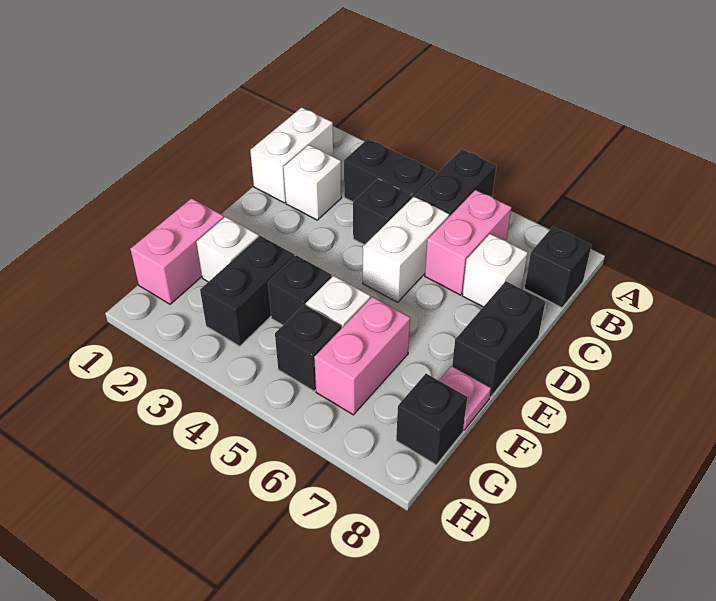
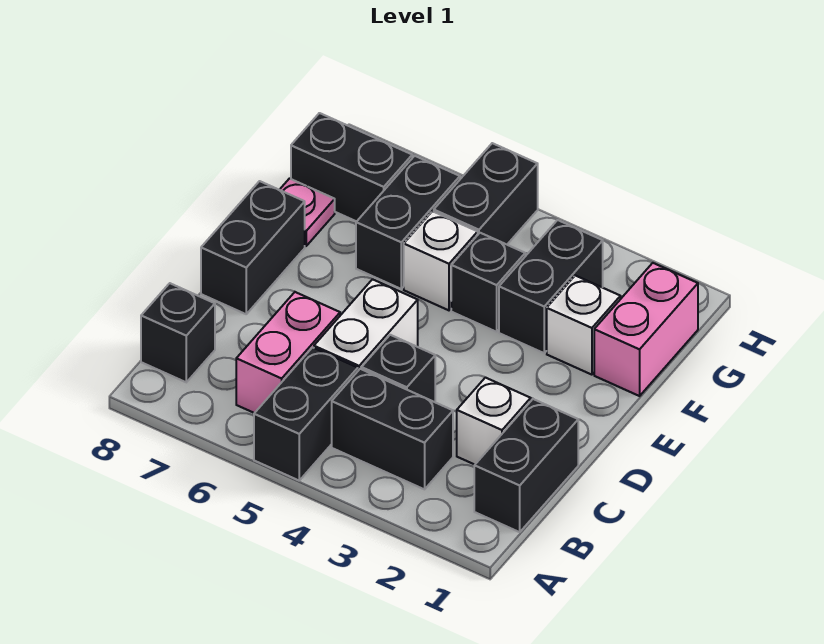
white 1x2 brick [250,107,333,203] -> black 1x2 brick [474,399,578,532]
white 1x1 brick [462,234,528,307] -> none
pink 1x2 brick [314,297,410,415] -> black 1x2 brick [356,156,460,289]
black 1x1 brick [275,305,341,391] -> black 1x2 brick [434,143,538,244]
black 1x1 brick [396,374,467,465] -> black 1x2 brick [291,113,412,222]

